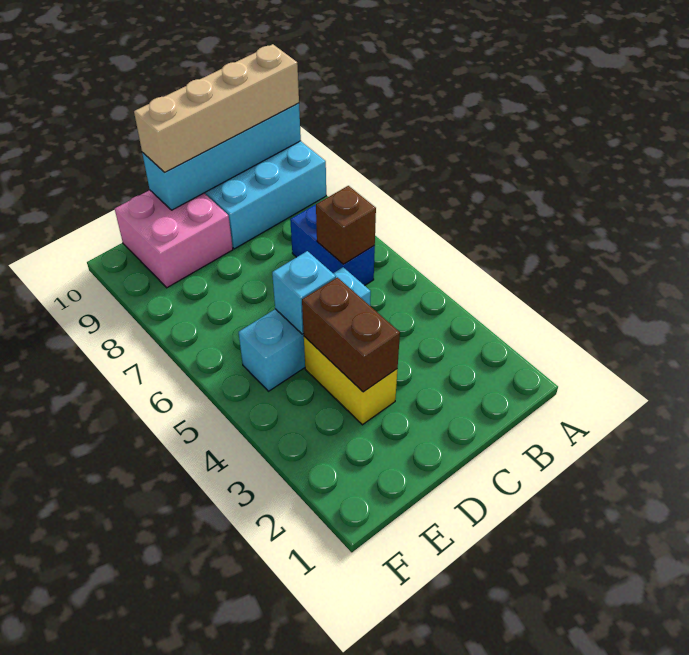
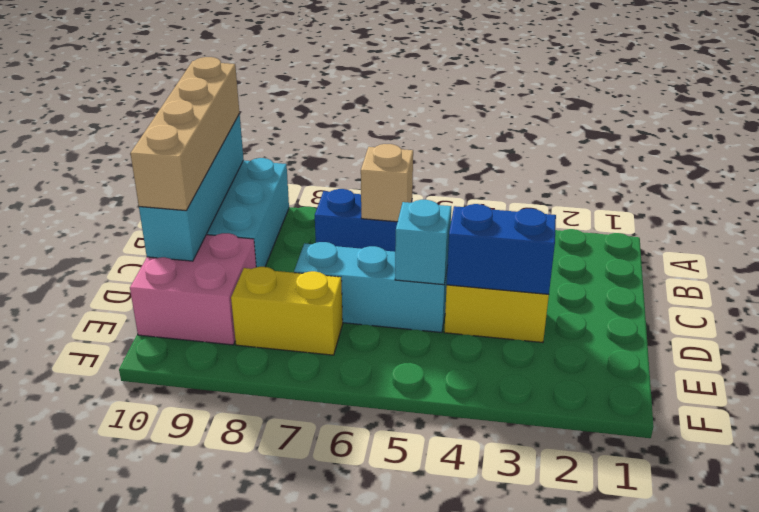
brown 1x1 brick [316,186,376,264] -> tan 1x1 brick [361,144,413,222]
cyan 1x3 brick [239,267,371,391] -> cyan 1x3 brick turned to [294,242,447,333]
brown 1x2 brick [302,277,400,392] -> blue 1x2 brick [447,204,556,294]
none -> yellow 1x2 brick [231,267,343,355]

